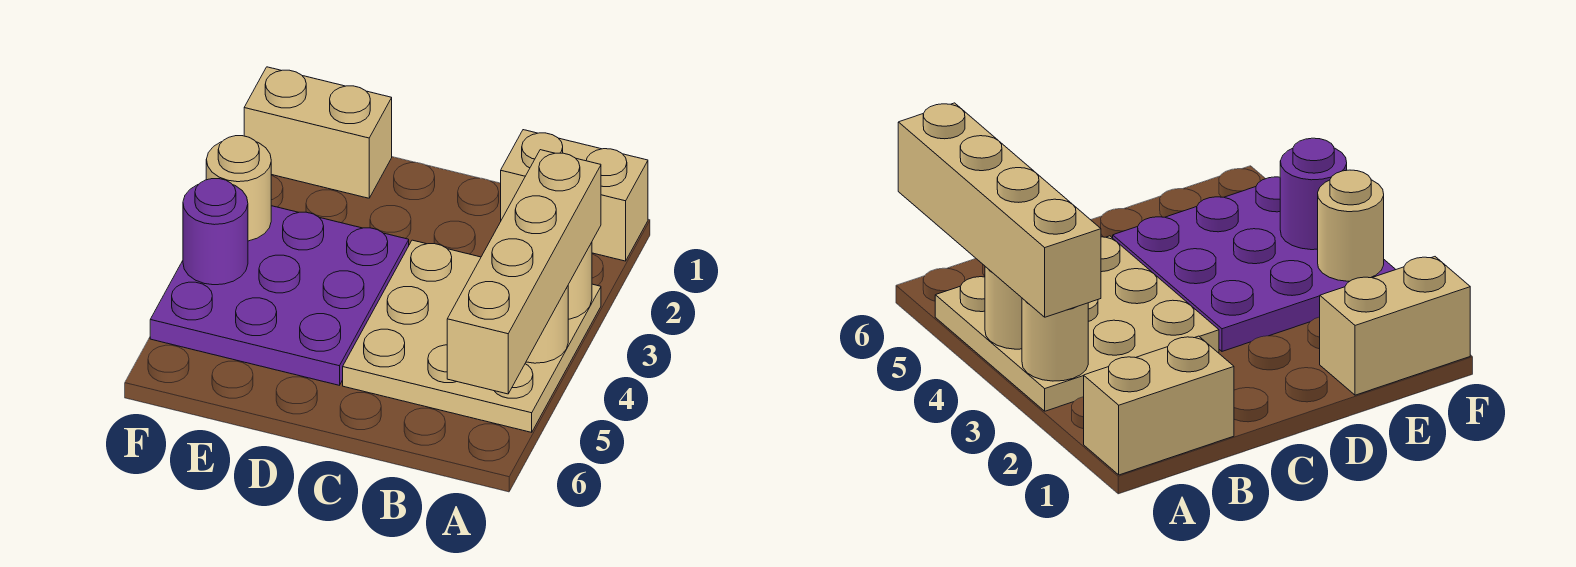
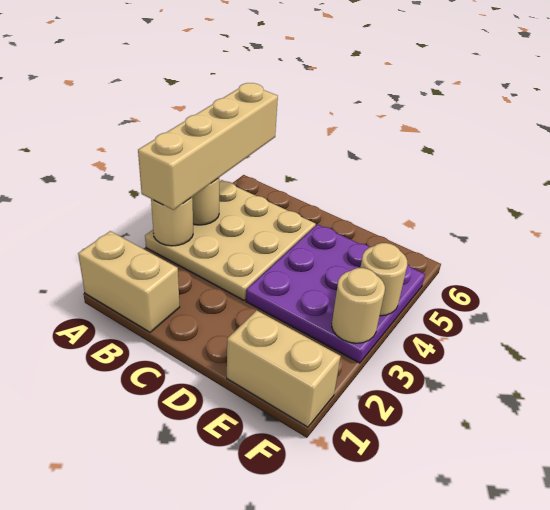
purple 1x1 round brick [183,179,248,285] -> tan 1x1 round brick [360,243,407,316]

